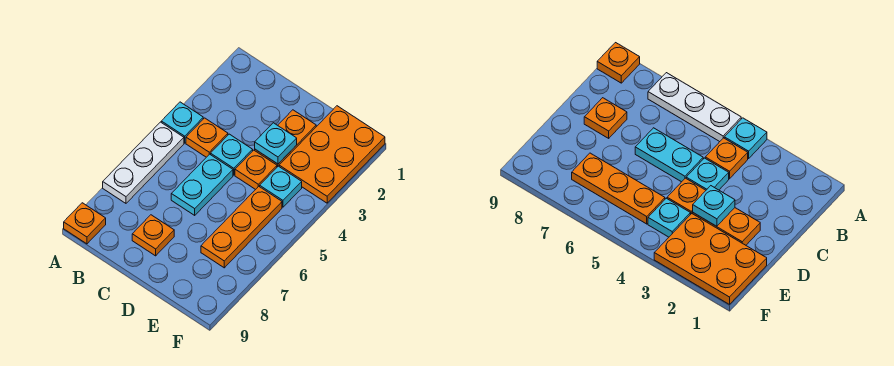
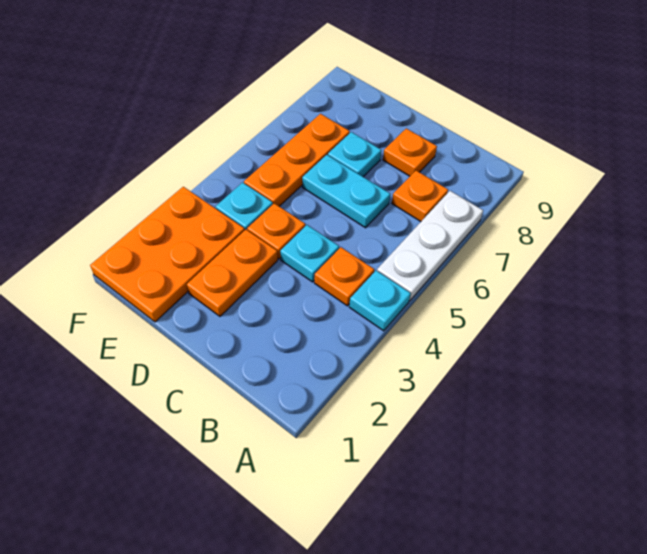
orange 1x1 plate [64,203,106,244] -> orange 1x1 plate moved to [392,171,448,221]
cyan 1x2 plate [171,154,233,215] -> cyan 1x2 plate turned to [302,155,390,228]
cyan 1x1 plate [255,123,297,164] -> cyan 1x1 plate moved to [328,132,381,177]

